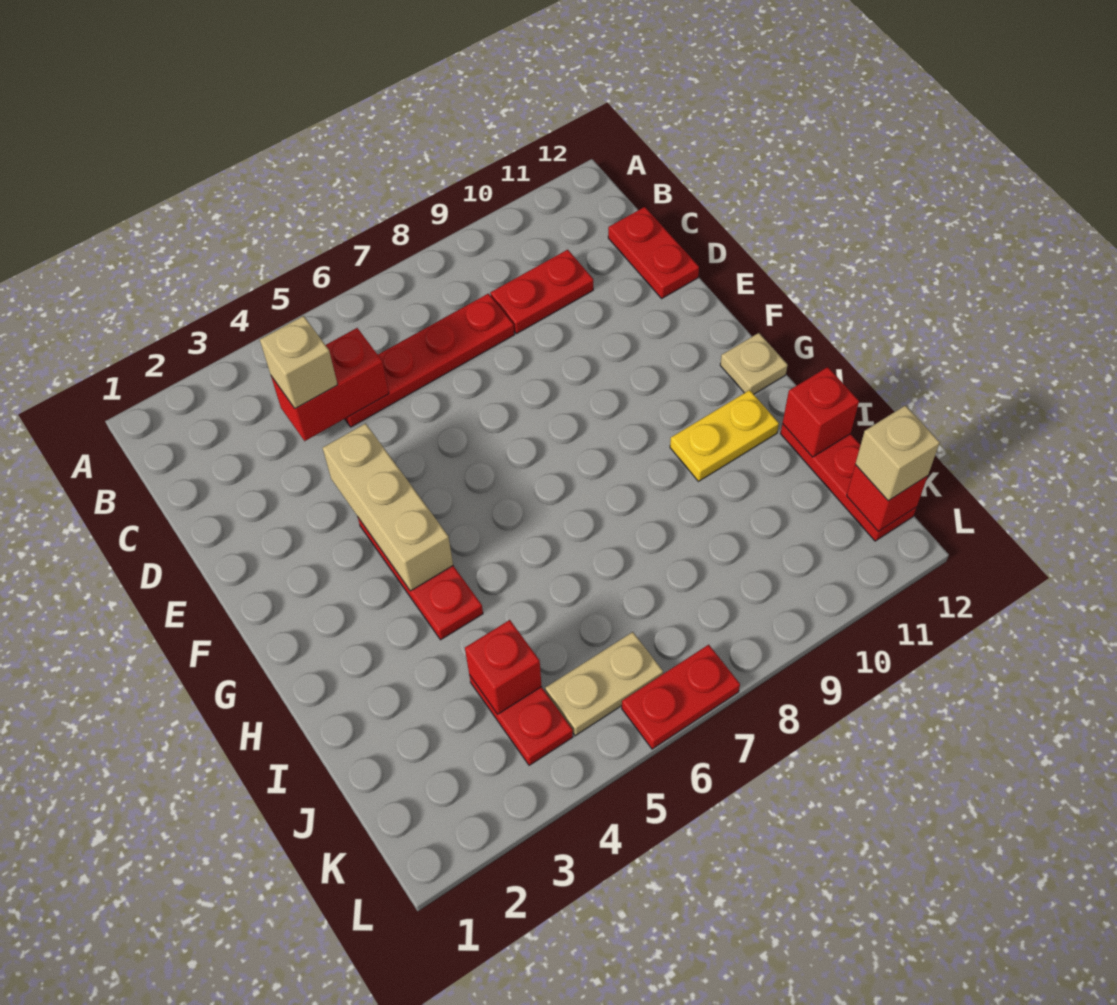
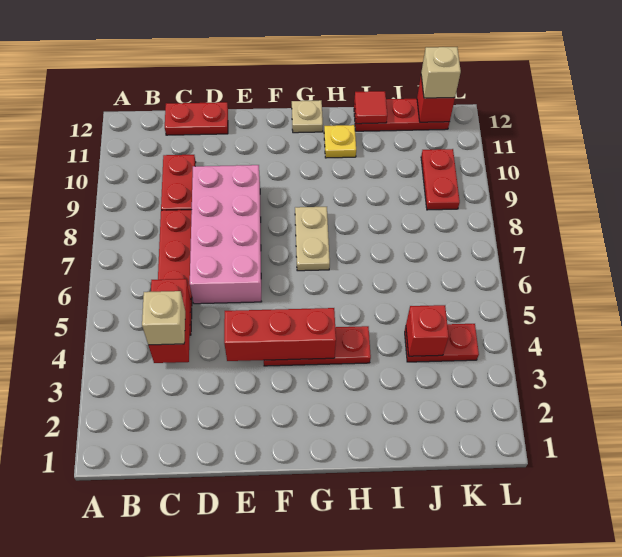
none -> pink 2x4 brick [190,165,261,304]
tan 1x3 brick [323,423,453,591] -> red 1x3 brick [224,308,336,361]
yellow 1x2 plate [670,390,779,481] -> yellow 1x1 plate [324,125,356,158]
red 1x1 brick [783,367,859,457] -> red 1x1 tile [355,91,387,124]
tan 1x2 plate [545,632,663,736] -> tan 1x2 plate moved to [295,207,330,271]
red 1x2 plate [622,645,740,749] -> red 1x2 plate moved to [421,149,460,210]

